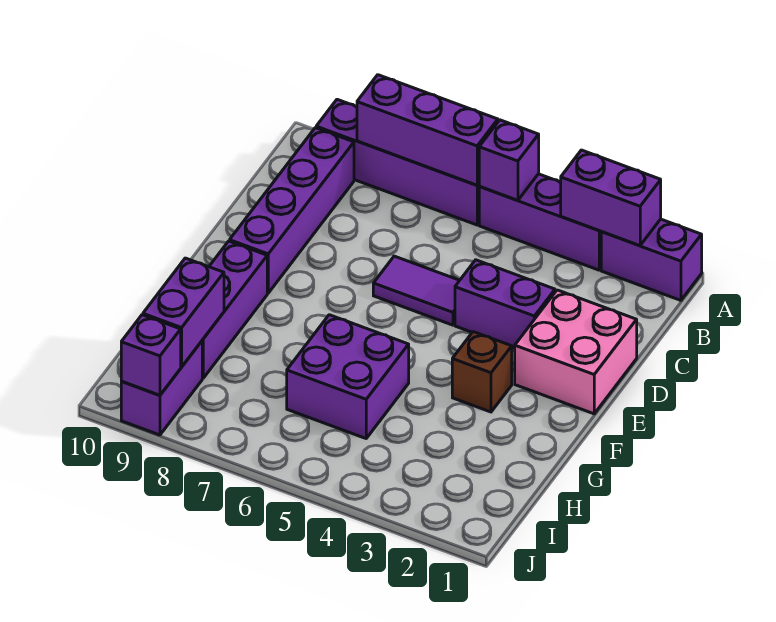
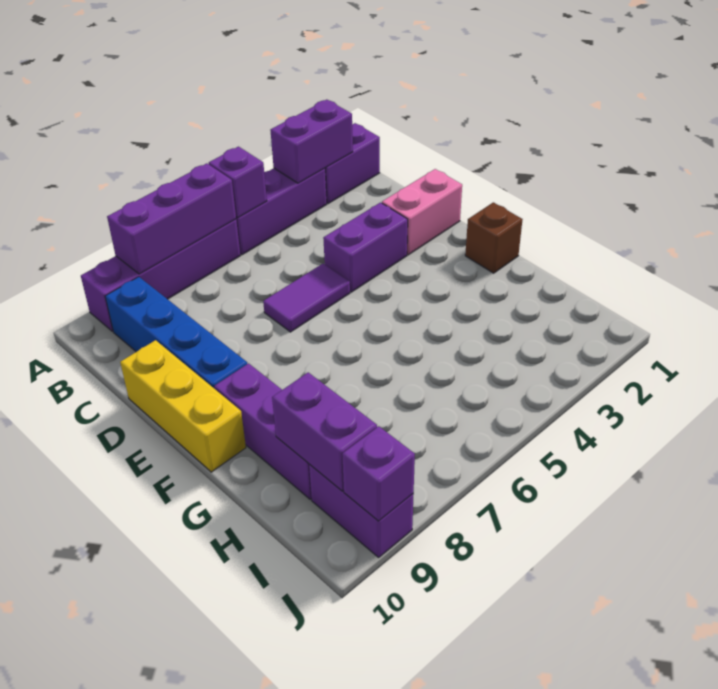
purple 1x4 brick [230,128,354,293] -> blue 1x4 brick [105,277,247,388]
pink 2x2 brick [515,290,637,414] -> pink 1x2 brick [382,169,462,255]
none -> yellow 1x3 brick [120,340,246,472]
brown 1x1 brick [452,332,512,412] -> brown 1x1 brick moved to [465,202,523,273]
purple 2x2 brick [287,315,409,438] -> none

